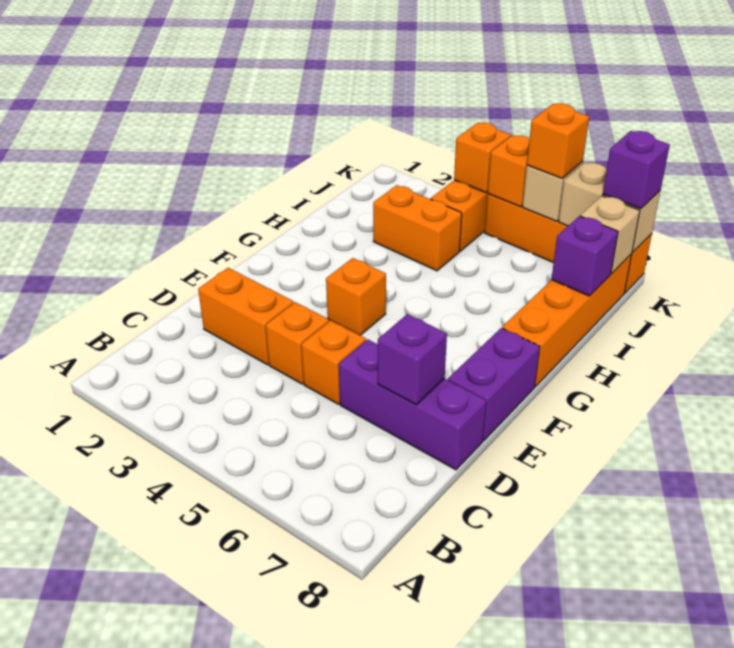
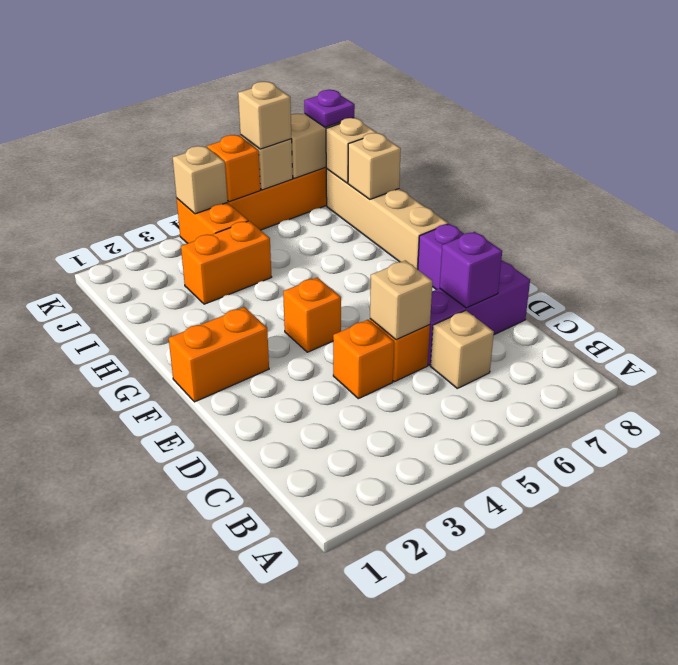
none -> tan 1x1 brick [431,310,494,388]
orange 1x2 brick [198,268,294,365] -> orange 1x2 brick moved to [169,307,269,402]
none -> tan 1x1 brick [370,260,433,340]
orange 1x4 brick [502,254,632,386] -> tan 1x4 brick [326,169,448,269]
purple 1x1 brick [552,216,618,296] -> tan 1x1 brick [348,133,401,199]
orange 1x1 brick [454,123,511,193] -> tan 1x1 brick [173,146,227,214]
orange 1x1 brick [527,104,589,178] -> tan 1x1 brick [238,82,291,149]
purple 1x1 brick [603,131,670,209] -> purple 1x1 plate [304,90,355,127]

